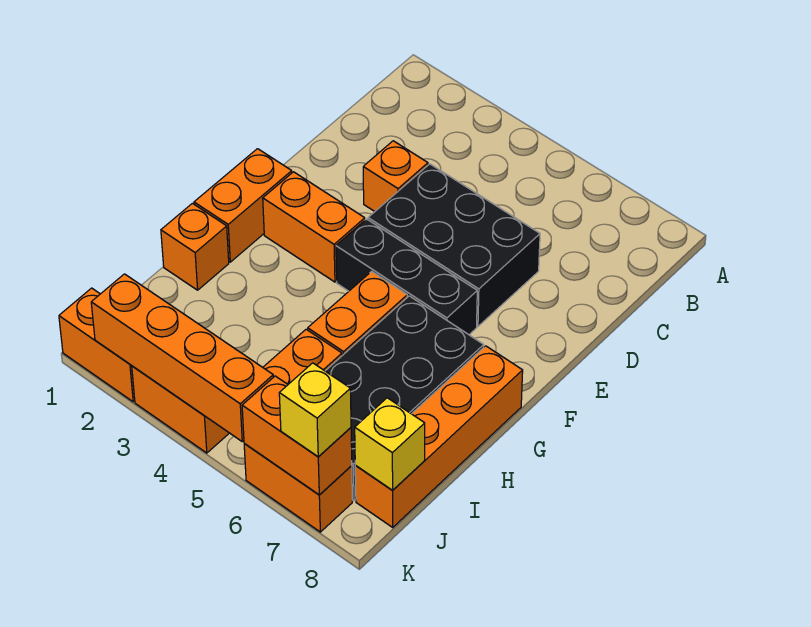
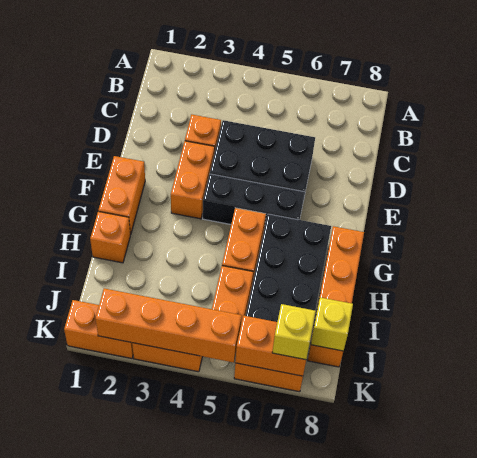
orange 1x2 brick [263,172,365,282] -> orange 1x2 brick turned to [171,141,215,219]

